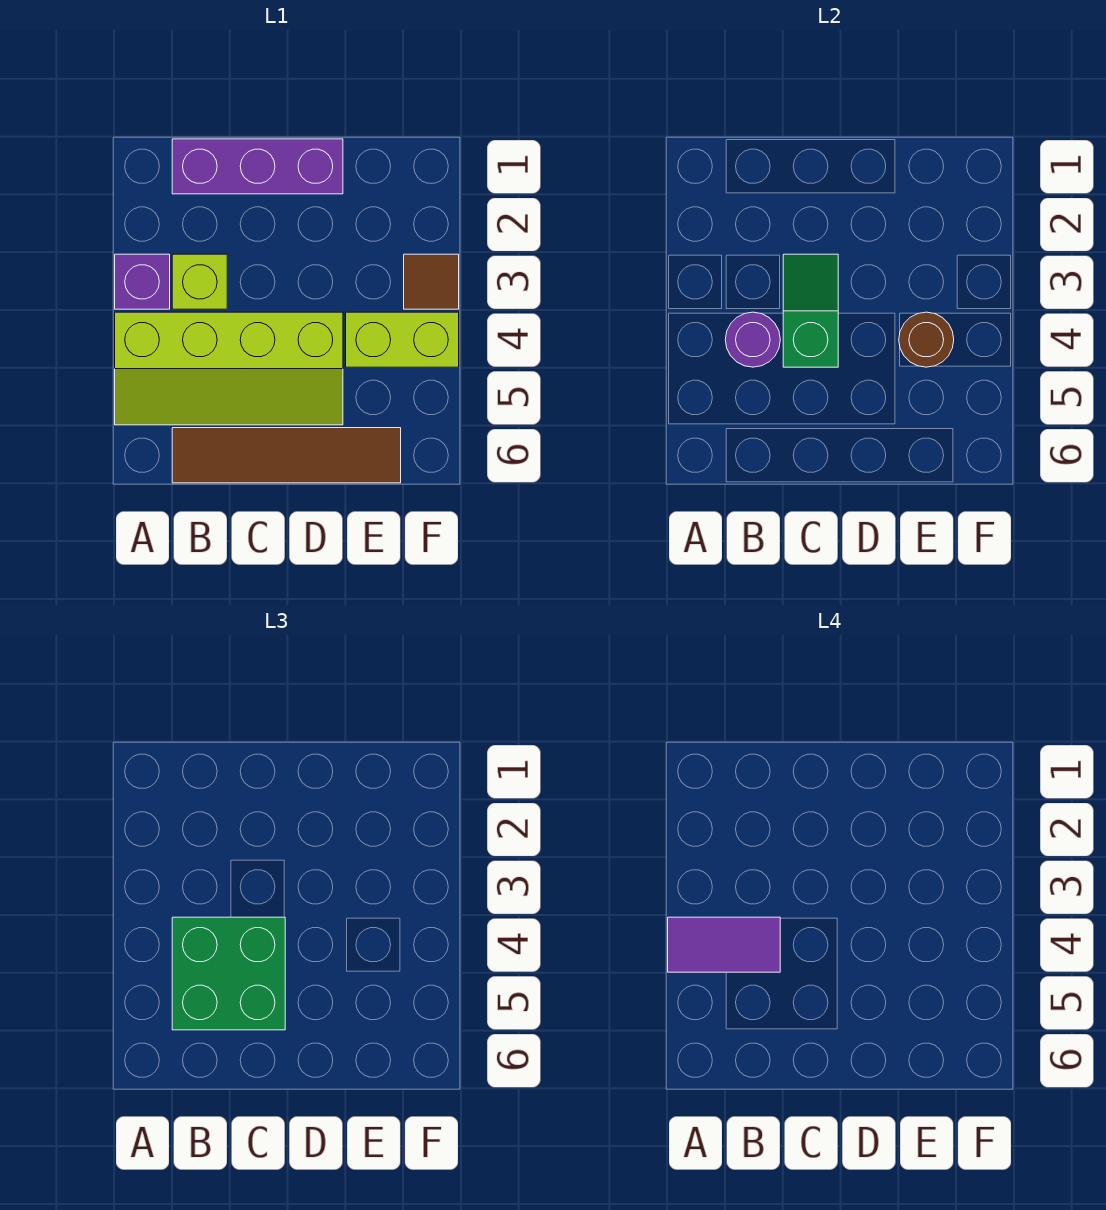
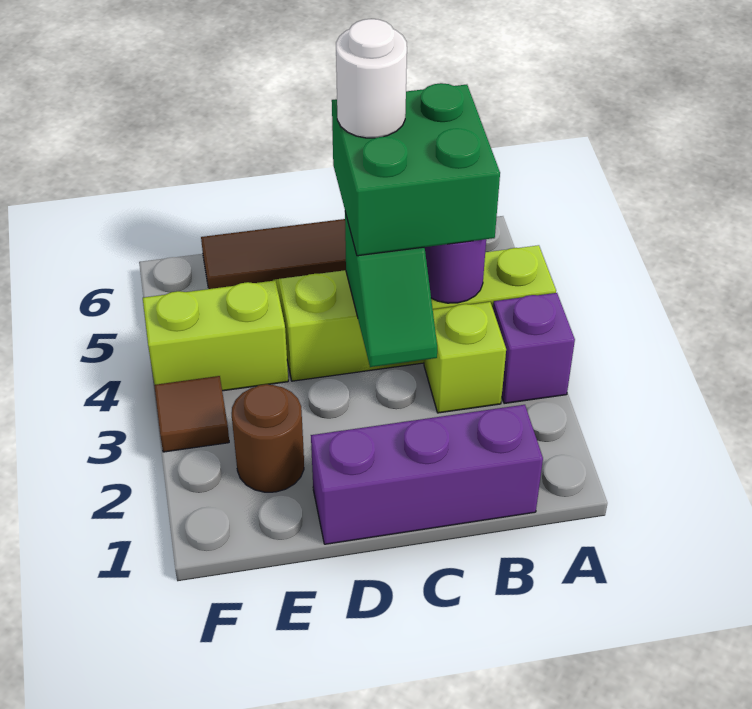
purple 1x2 tile [668,917,780,972] -> none
none -> white 1x1 round brick [336,19,407,138]
brown 1x1 round brick [899,312,954,367] -> brown 1x1 round brick moved to [232,384,304,492]

